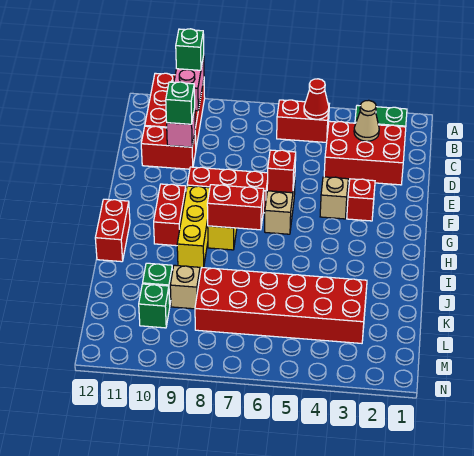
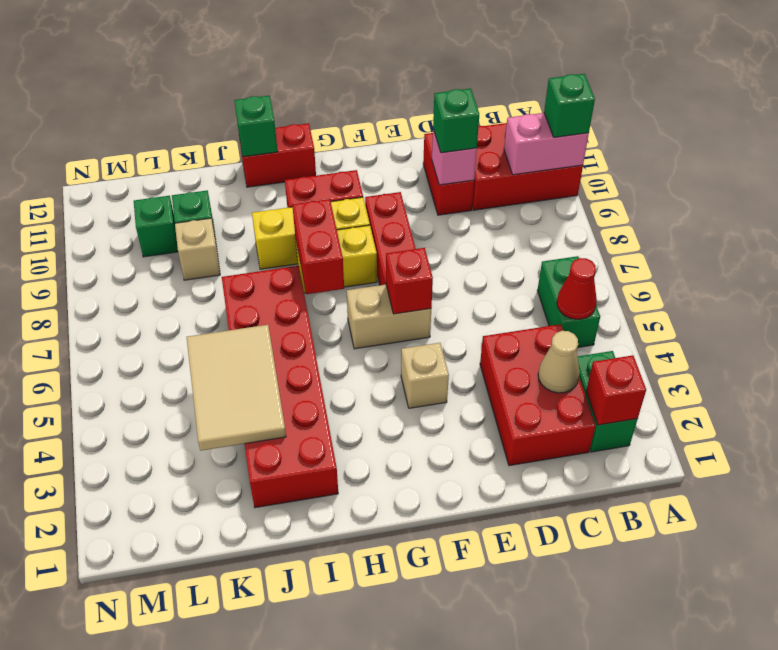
red 1x2 brick [277,100,329,142] -> green 1x2 brick [537,256,600,347]
red 1x1 brick [347,179,375,221] -> red 1x1 brick moved to [586,355,646,425]
none -> green 1x1 brick [234,96,278,157]
none -> tan 2x3 tile [187,325,286,451]
red 2x6 brick [195,268,367,343] -> red 2x6 brick moved to [222,266,338,508]

